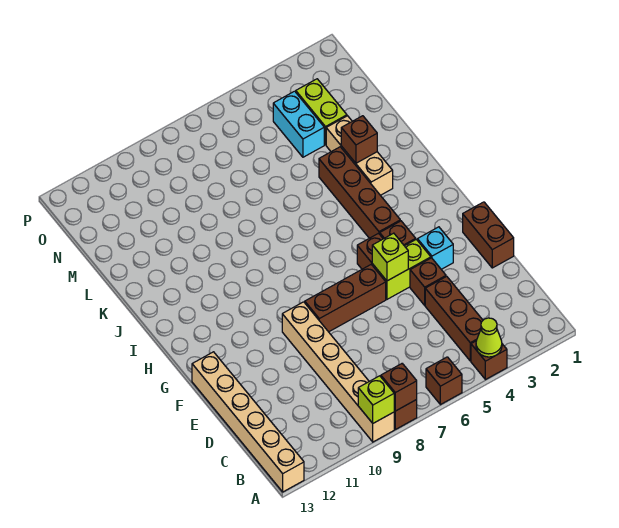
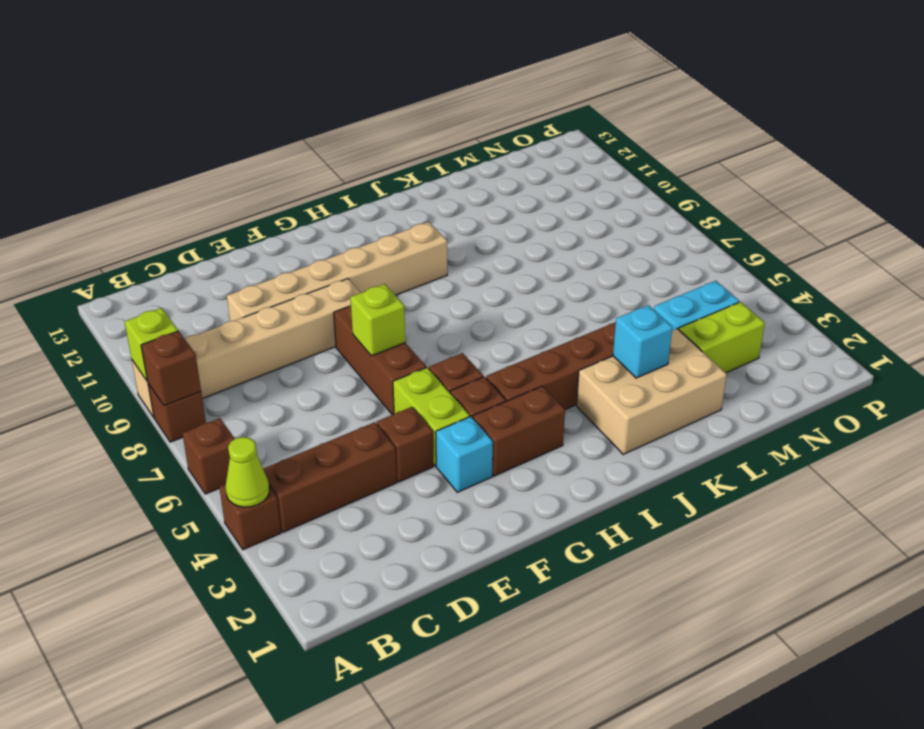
tan 1x6 brick [192,352,304,492] -> tan 1x6 brick moved to [227,222,447,321]
brown 1x2 brick [463,202,514,268] -> brown 1x2 brick moved to [473,386,565,476]
lime 1x1 brick [372,233,408,281] -> lime 1x1 brick moved to [350,284,405,356]
tan 1x3 brick [326,116,393,195] -> tan 2x3 brick [577,329,727,454]
brown 1x1 brick [341,116,377,163] -> cyan 1x1 brick [613,305,672,378]

